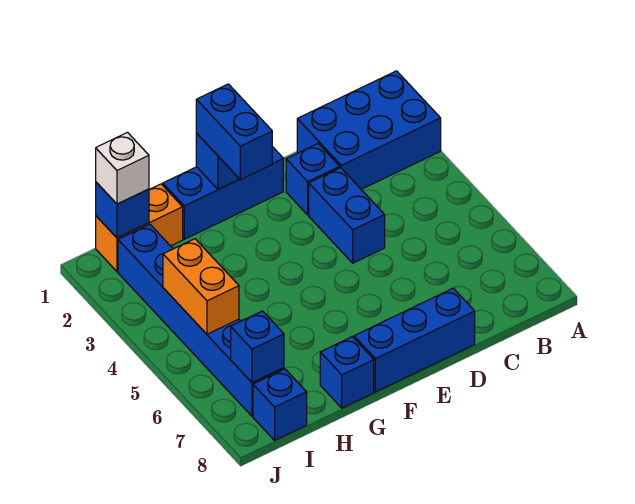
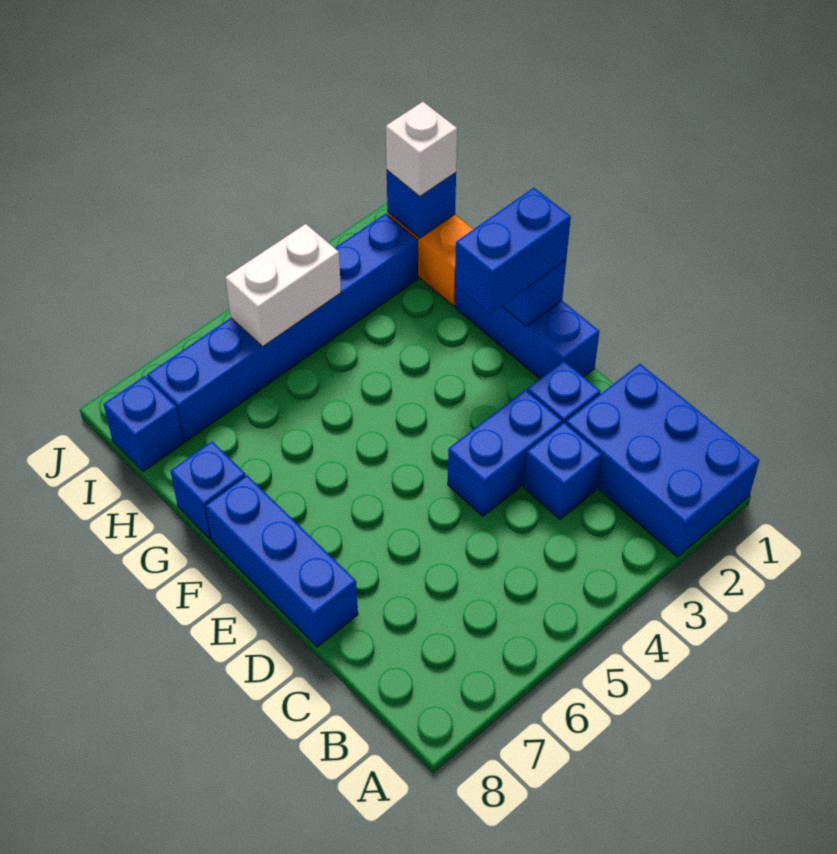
orange 1x2 brick [163,239,239,334] -> white 1x2 brick [225,224,341,346]
blue 1x1 brick [231,311,284,383] -> blue 1x1 brick moved to [524,423,602,519]

